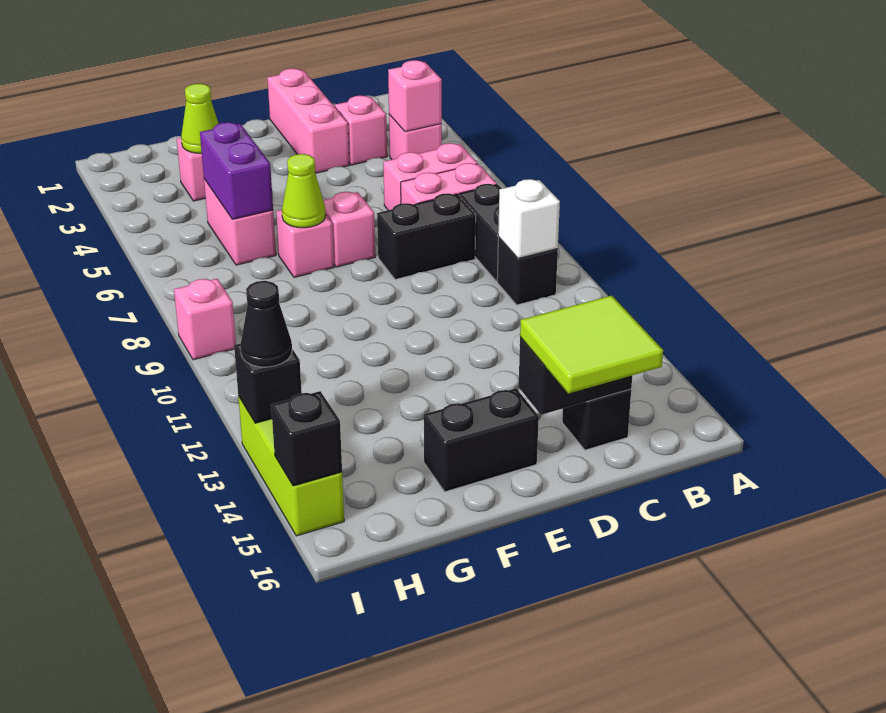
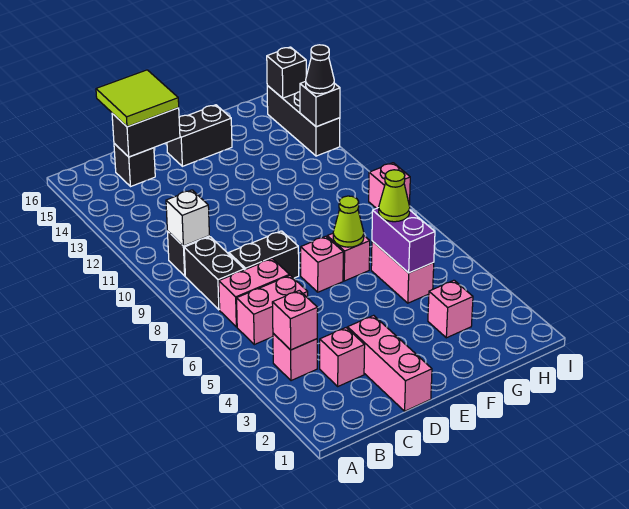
lime 1x1 cone [181,84,219,153] -> lime 1x1 cone moved to [379,170,410,222]
lime 1x3 brick [238,396,344,536] -> black 1x3 brick [267,86,340,156]

